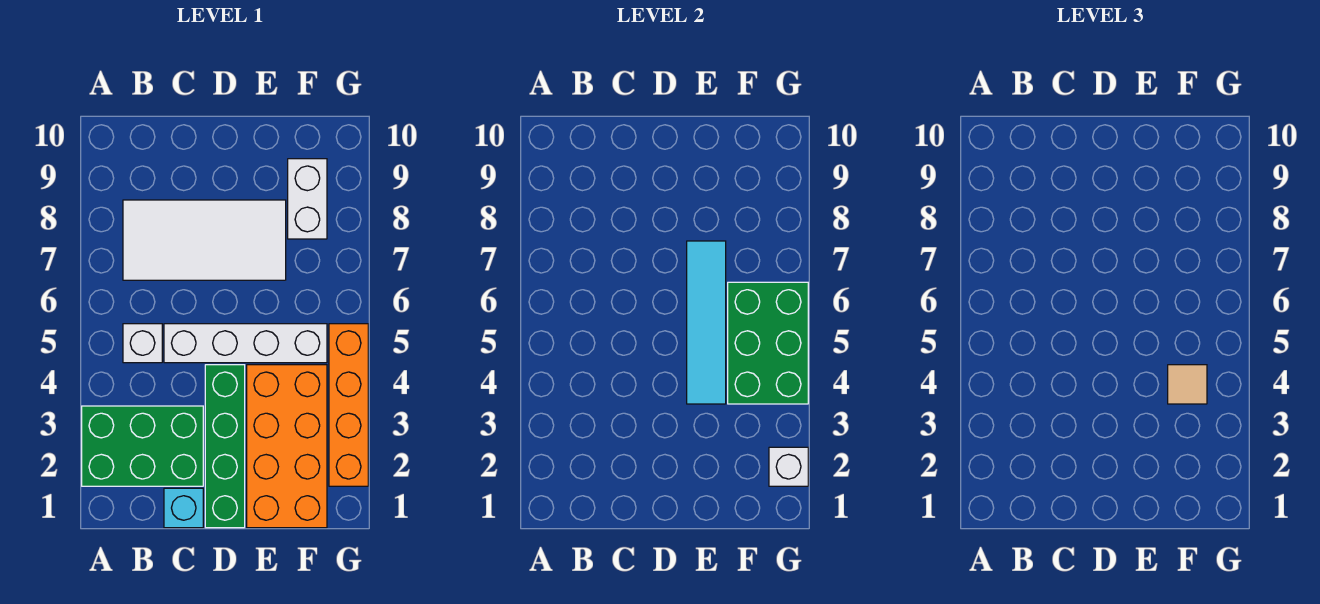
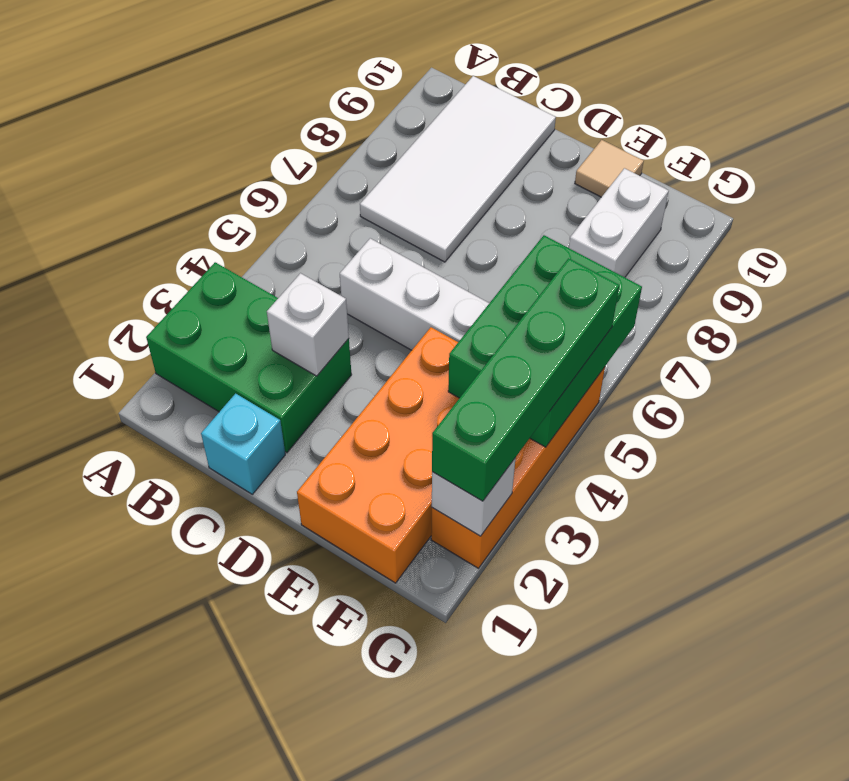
white 1x1 brick [123,324,162,363] -> white 1x1 brick moved to [267,273,349,376]
white 2x4 tile [123,200,286,280] -> white 2x4 tile turned to [360,76,556,262]
green 1x4 brick [205,365,245,528] -> green 1x4 brick moved to [432,258,619,501]
cyan 1x4 tile [687,241,726,404] -> none
tan 1x1 tile [1168,365,1207,404] -> tan 1x1 tile moved to [575,140,644,197]

